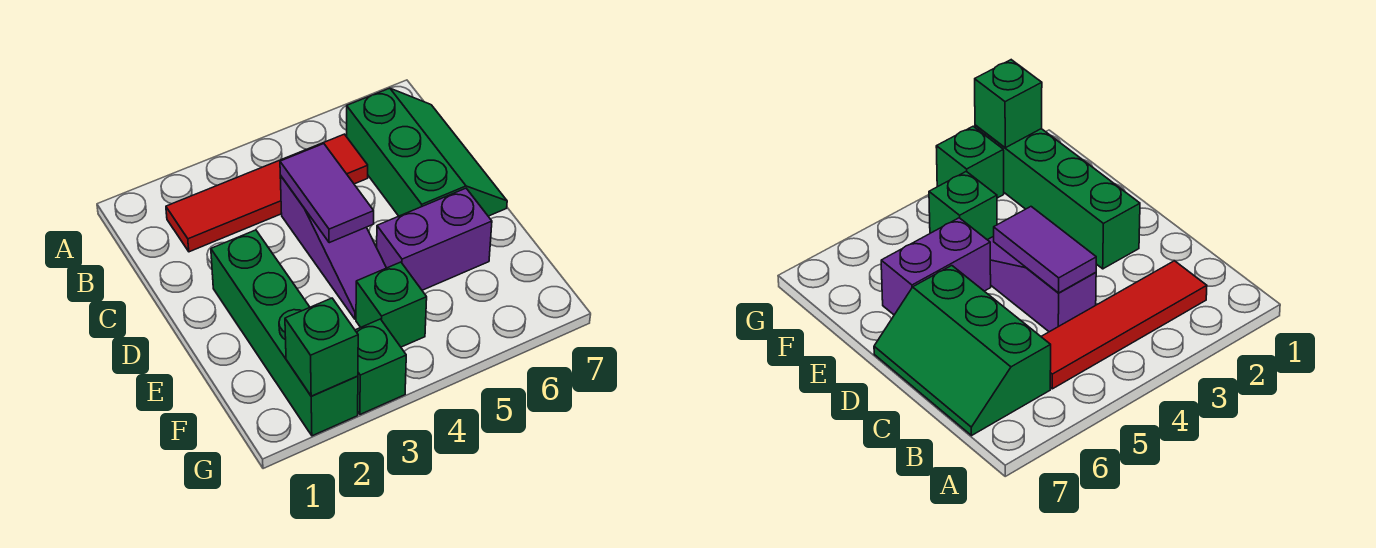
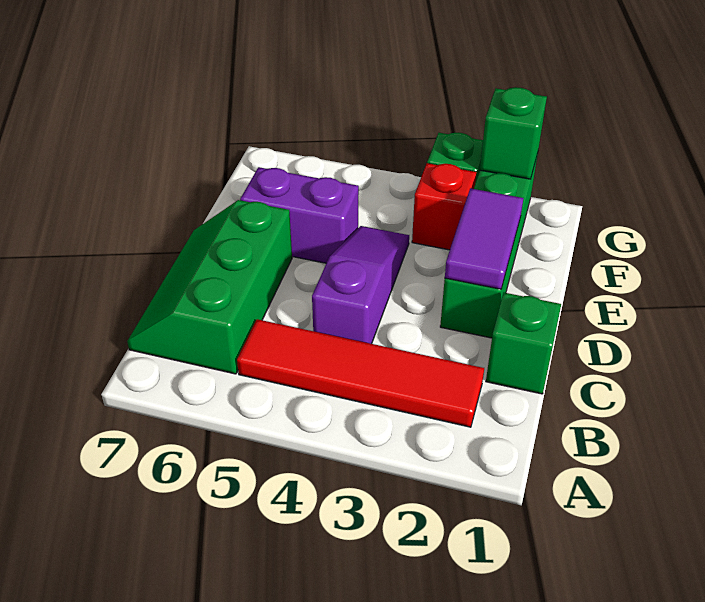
purple 1x2 tile [280,144,374,243] -> purple 1x2 tile moved to [445,188,524,289]
none -> red 1x1 brick [412,163,476,250]
green 1x1 brick [356,262,427,347] -> green 1x1 brick moved to [486,293,561,394]

